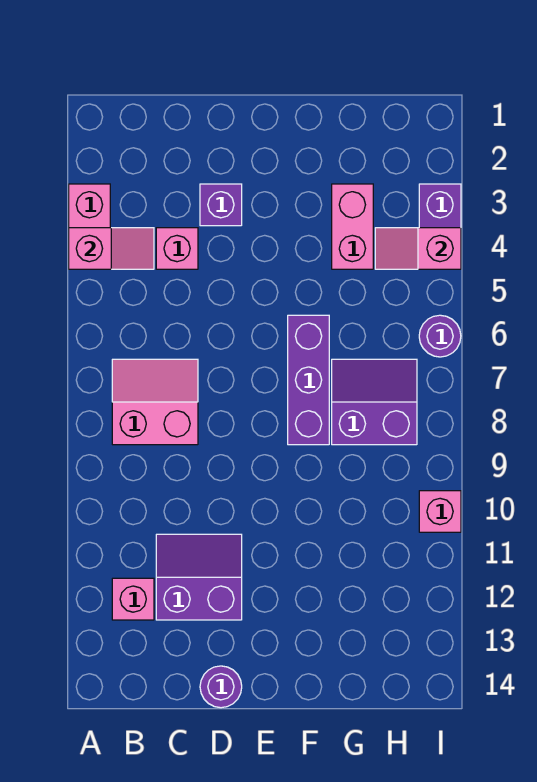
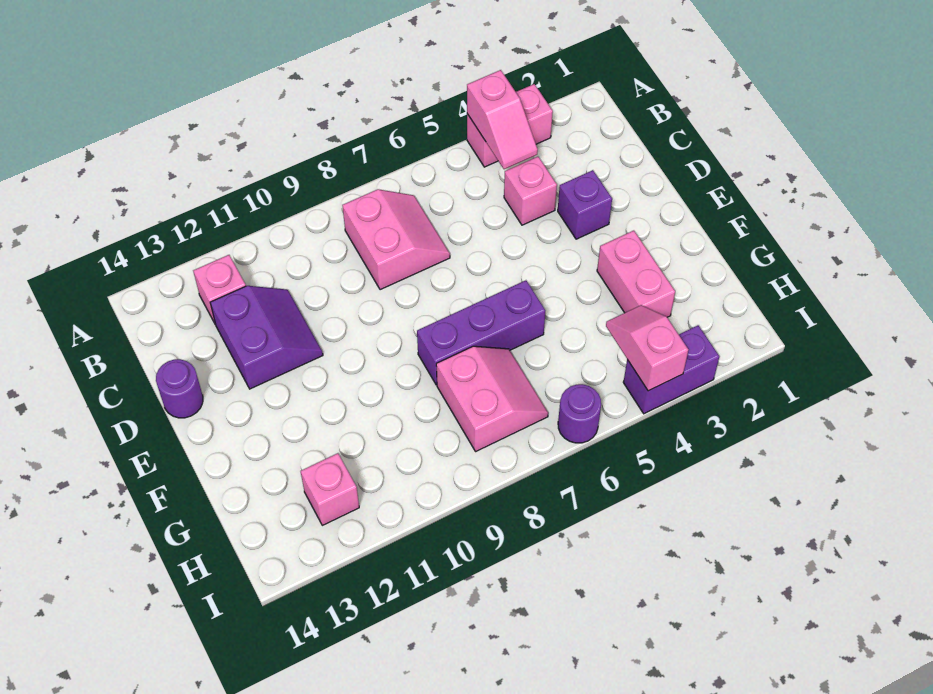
pink 1x2 brick [332,184,373,269] -> pink 1x2 brick turned to [597,231,675,317]
purple 2x2 slope [332,359,417,445] -> pink 2x2 slope [436,346,548,451]
pink 1x1 brick [419,491,461,532] -> pink 1x1 brick moved to [301,453,359,525]

